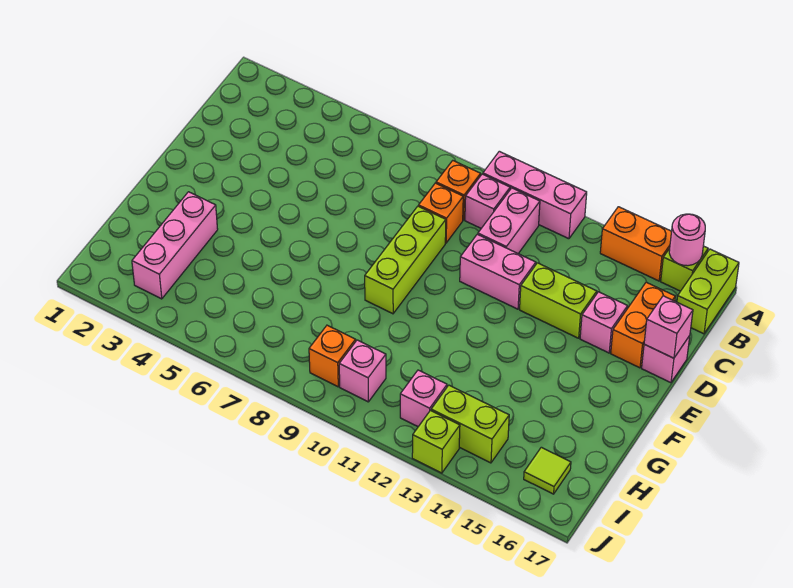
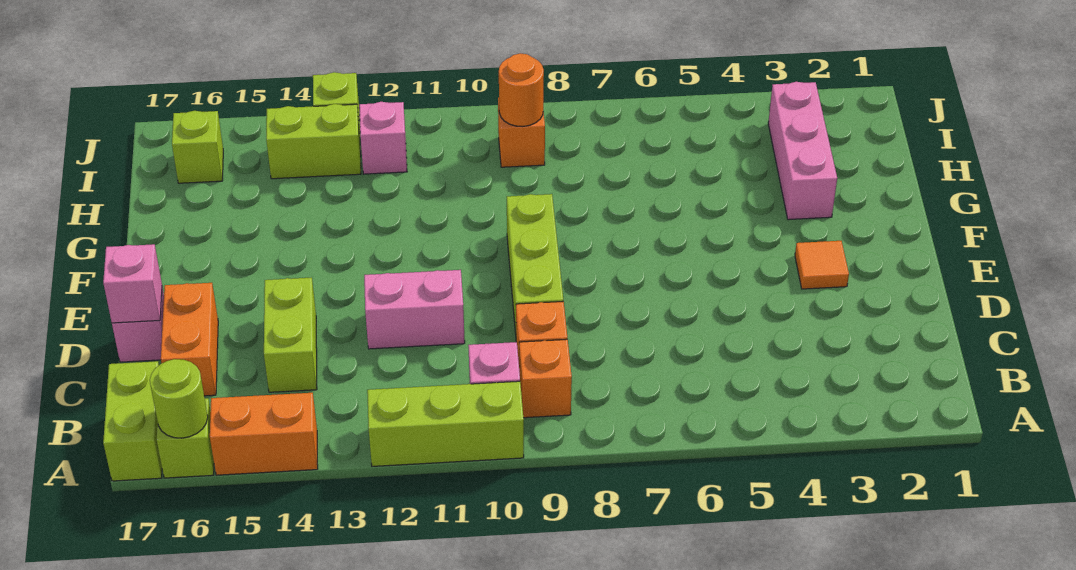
pink 1x3 brick [483,151,587,239] -> lime 1x3 brick [367,381,524,466]
pink 1x1 round brick [669,214,705,266] -> lime 1x1 round brick [150,359,208,438]
pink 1x2 brick [478,188,540,254] -> none
lime 1x2 brick [520,263,597,338] -> lime 1x2 brick turned to [264,278,317,392]
pink 1x1 brick [580,292,628,353] -> none
none -> orange 1x1 tile [795,241,849,289]
none -> orange 1x1 round brick [499,53,544,127]
pink 1x1 brick [339,340,386,402] -> none
lime 1x1 tile [524,447,571,494] -> lime 1x1 brick [172,111,223,183]

